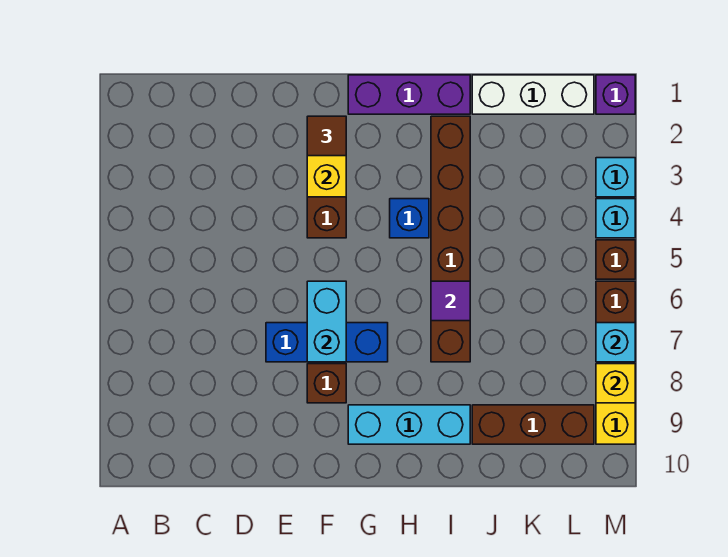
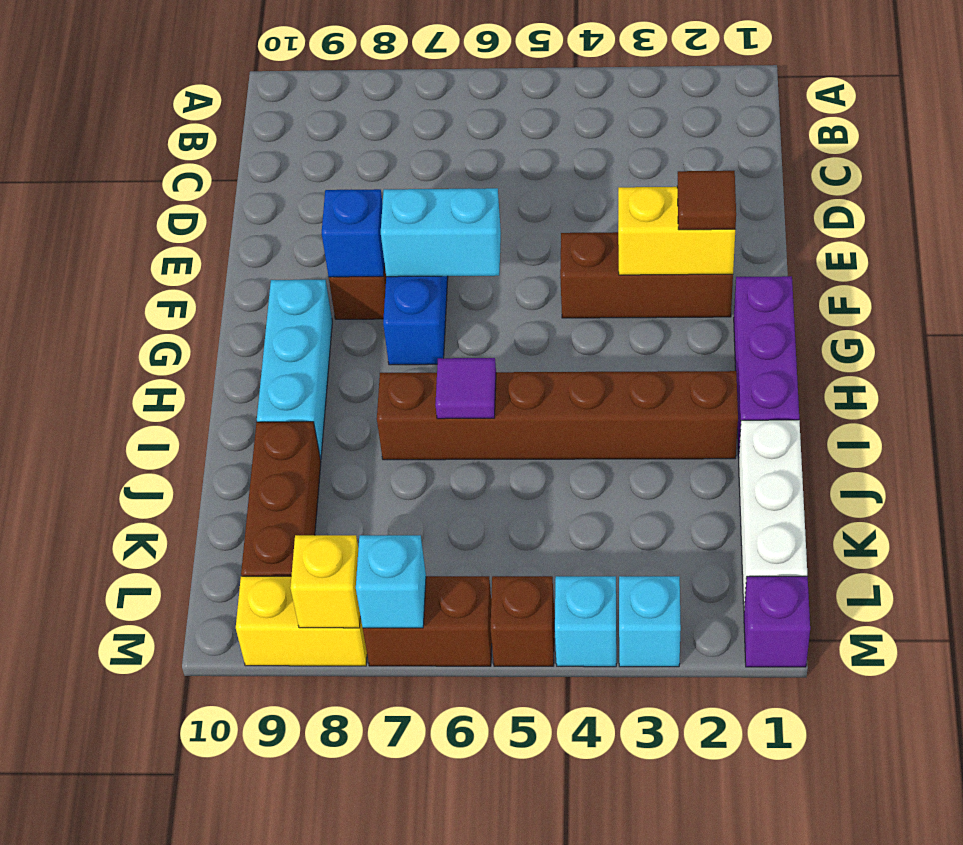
blue 1x1 brick [390,199,429,238] -> blue 1x1 brick moved to [322,189,384,277]

